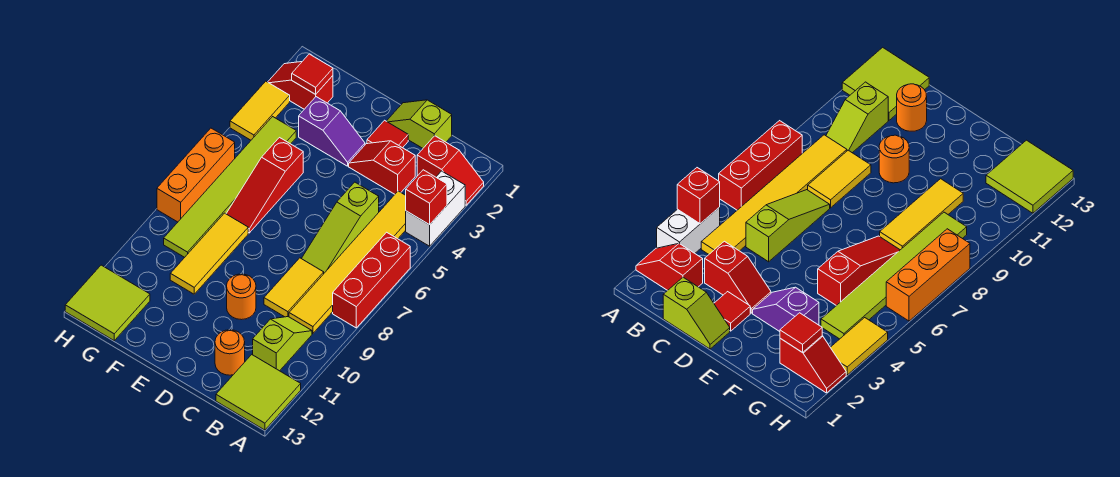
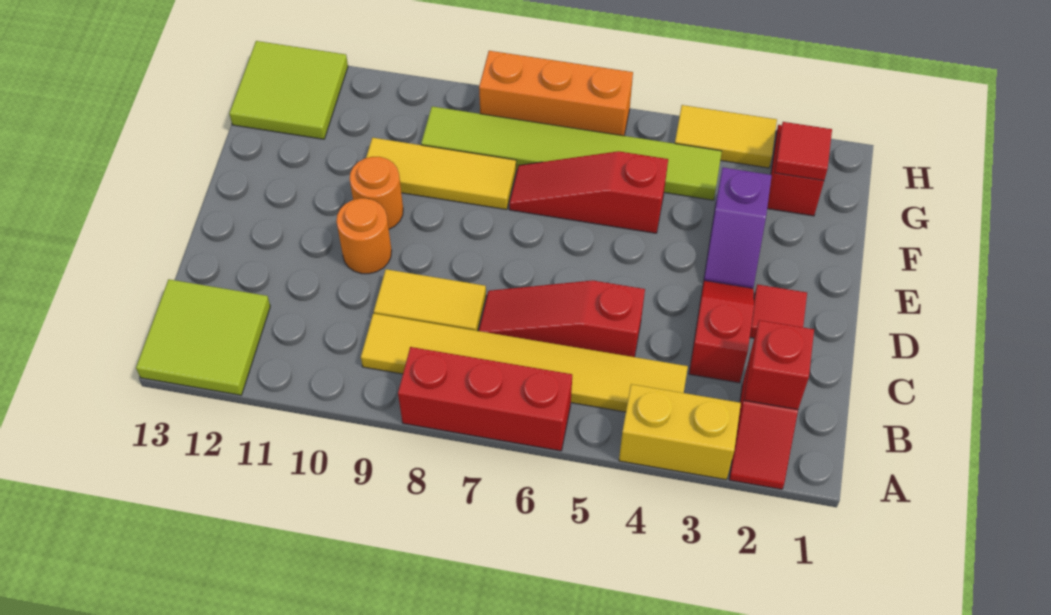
white 1x2 brick [406,171,465,246] -> yellow 1x2 brick [619,384,741,480]
red 1x1 brick [406,170,447,225] -> red 1x1 brick moved to [744,320,814,409]
lime 1x2 slope [253,317,312,371] -> none
lime 1x2 slope [387,100,452,148] -> none
lime 1x3 slope [301,182,379,273] -> red 1x3 slope [479,281,645,357]
orange 1x1 round brick [215,330,245,375] -> orange 1x1 round brick moved to [350,157,403,229]

